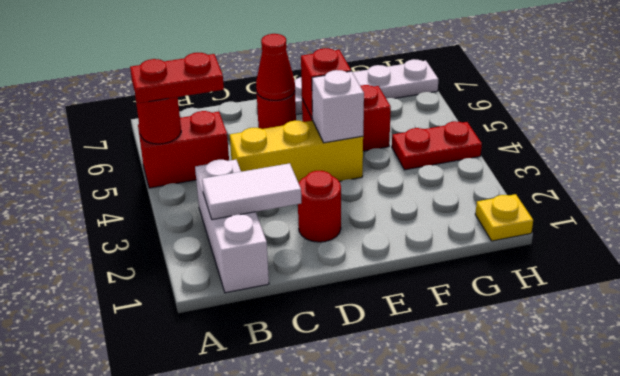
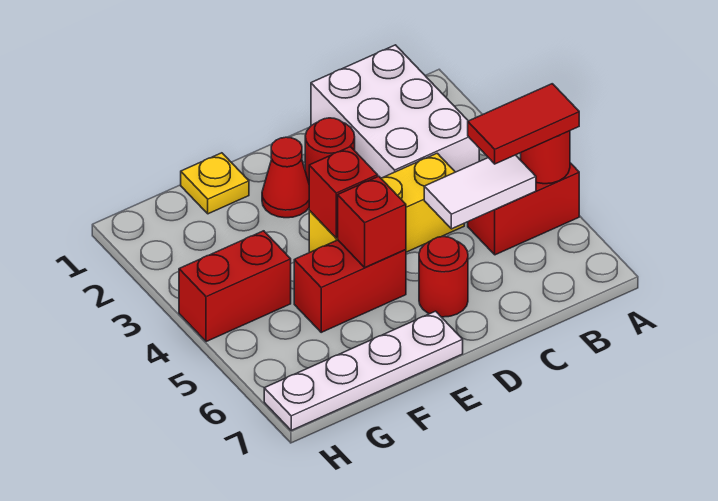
red 1x2 plate [130,53,224,103] -> red 1x2 tile [468,84,579,164]
white 1x3 brick [195,160,269,293] -> white 2x3 brick [311,45,479,178]
white 1x2 tile [202,163,301,220] -> white 1x2 tile moved to [424,155,536,229]
red 1x1 cone [256,34,295,100] -> red 1x1 cone moved to [262,137,309,218]
white 1x1 brick [312,70,364,143] -> red 1x1 brick [309,147,378,238]
red 1x2 plate [392,121,482,170] -> red 1x2 brick [179,231,291,342]
yellow 1x1 plate [475,194,533,241] -> yellow 1x1 plate moved to [181,153,249,214]

